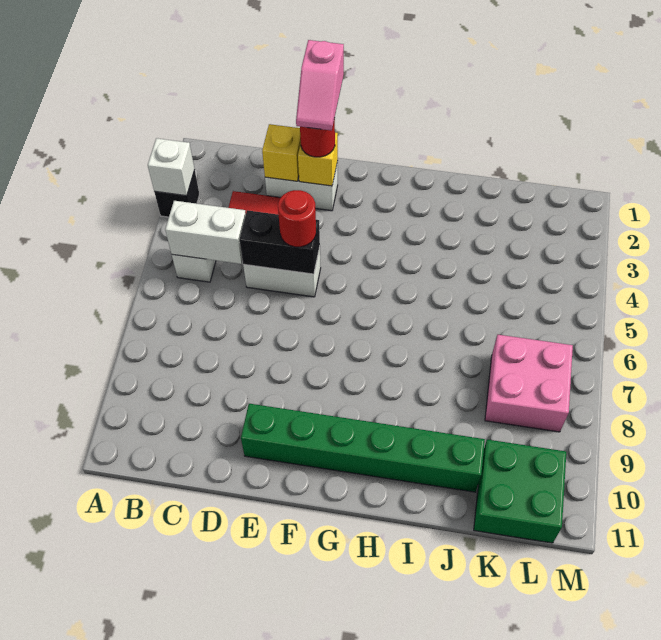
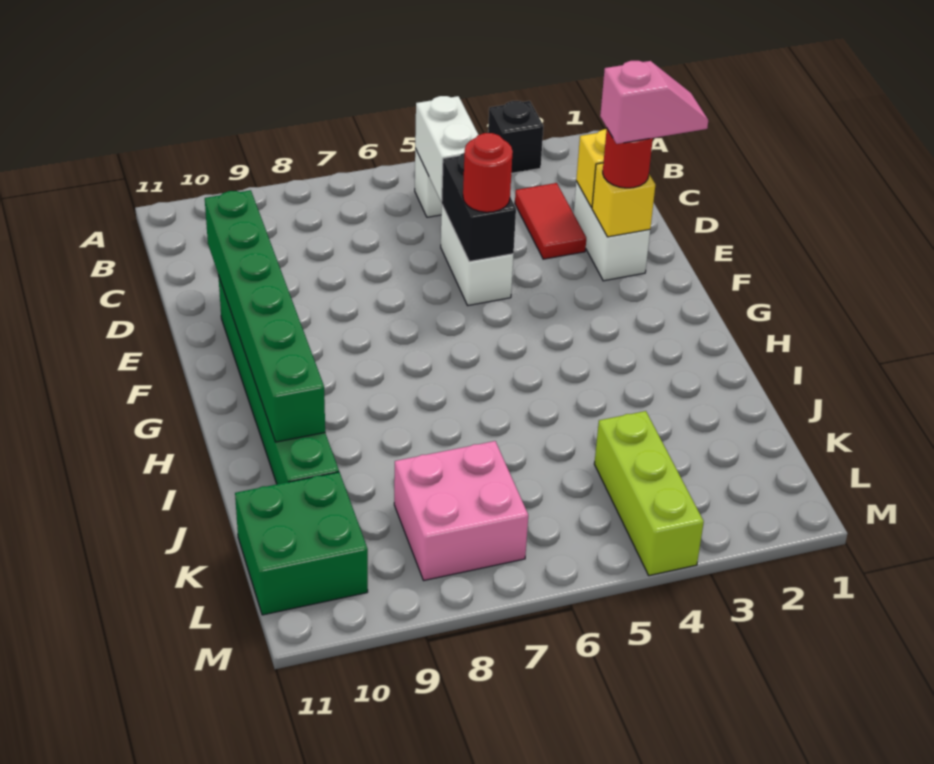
white 1x1 brick [148,138,195,196] -> none
none -> green 1x6 brick [205,190,325,442]
pink 1x2 slope [296,40,344,131] -> pink 1x2 slope turned to [600,61,708,144]
none -> lime 1x3 brick [594,411,704,576]

